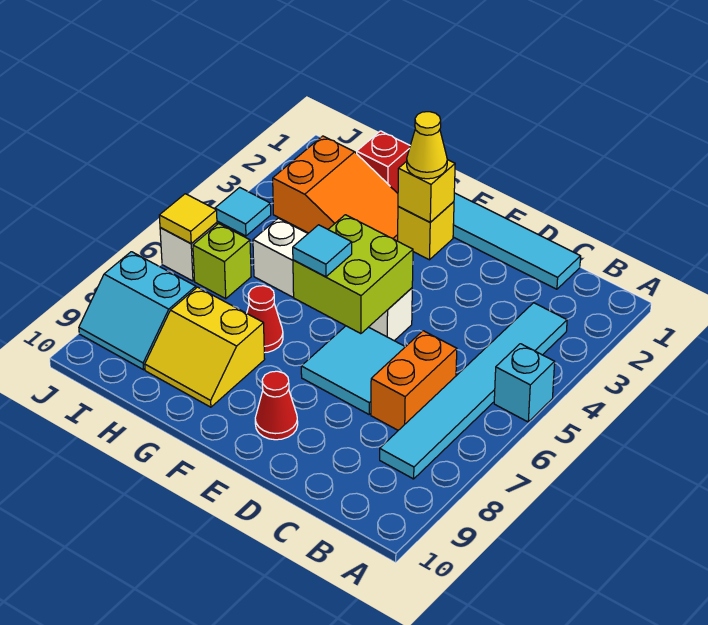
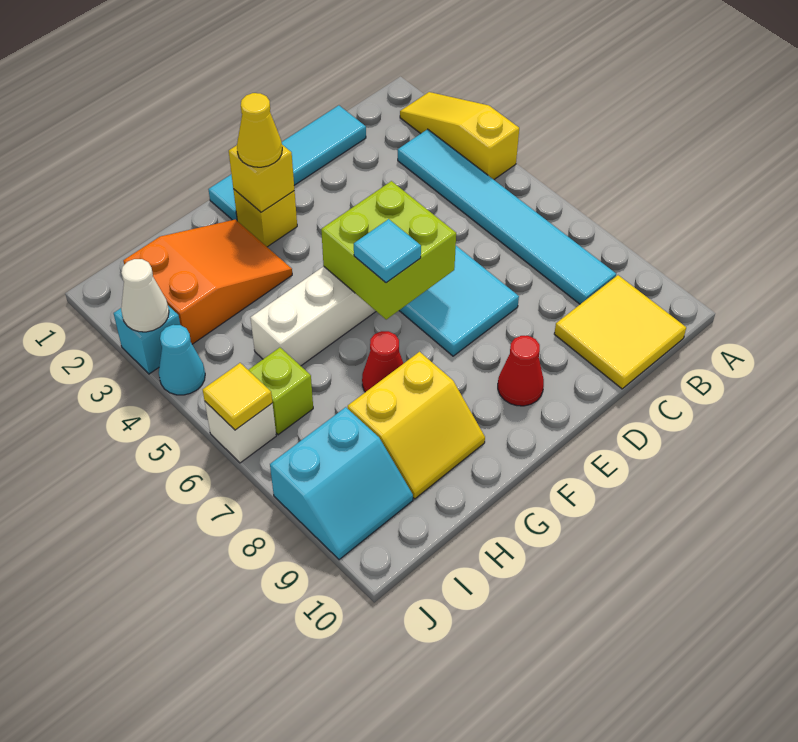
none -> yellow 1x3 slope [400,92,519,180]
cyan 1x1 brick [494,344,555,422] -> cyan 1x1 brick moved to [114,306,180,374]
none -> yellow 2x2 tile [554,275,686,389]
orange 1x2 brick [371,331,457,430] -> none
red 1x1 brick [357,131,410,193] -> none
none -> white 1x1 cone [121,259,169,332]
cyan 1x1 tile [215,187,271,236] -> cyan 1x1 cone [159,325,205,395]

